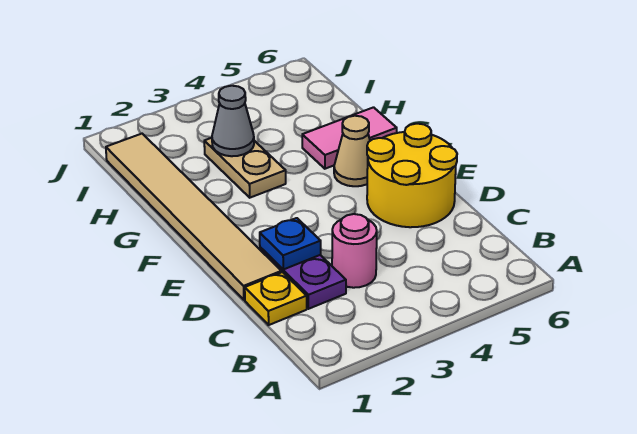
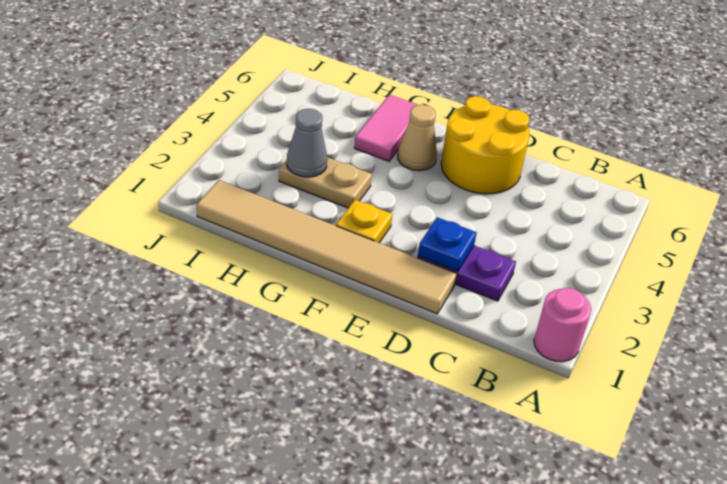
yellow 1x1 plate [245,272,307,325] -> yellow 1x1 plate moved to [336,200,392,243]
pink 1x1 round brick [332,214,377,288] -> pink 1x1 round brick moved to [534,288,591,362]

